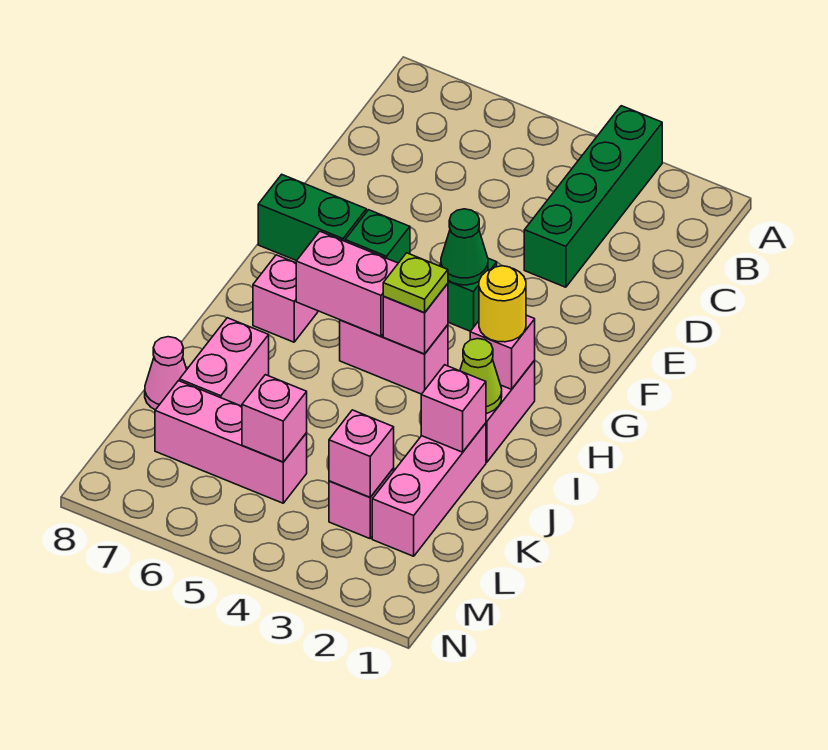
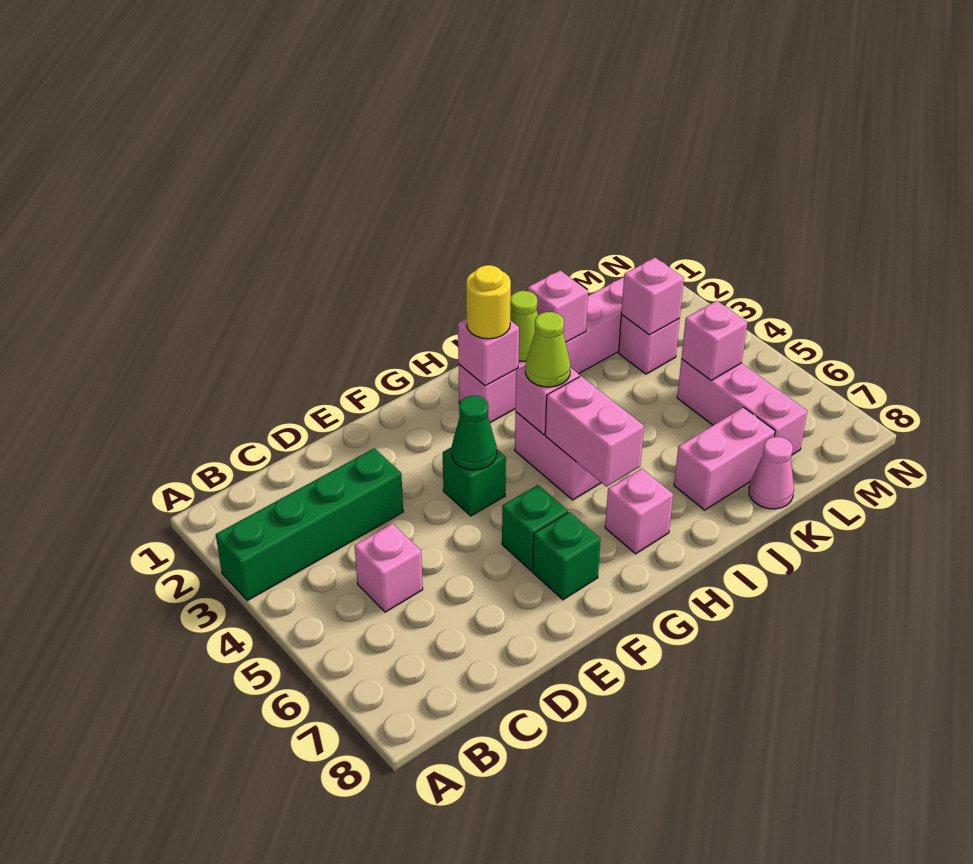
none -> pink 1x1 brick [355,524,423,612]
green 1x2 brick [258,174,366,261] -> green 1x1 brick [533,512,601,600]
lime 1x1 plate [383,253,448,313] -> lime 1x1 cone [525,312,571,387]

